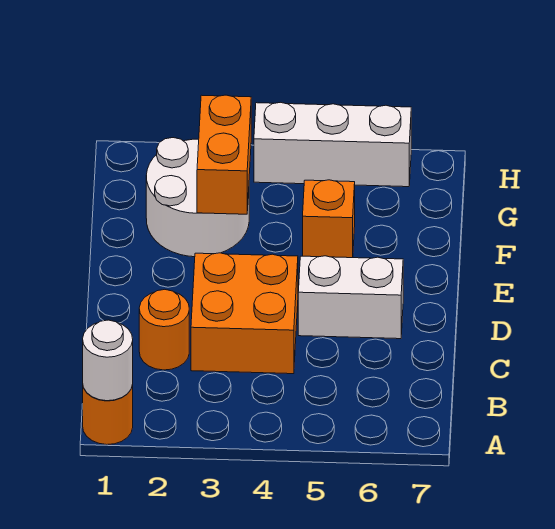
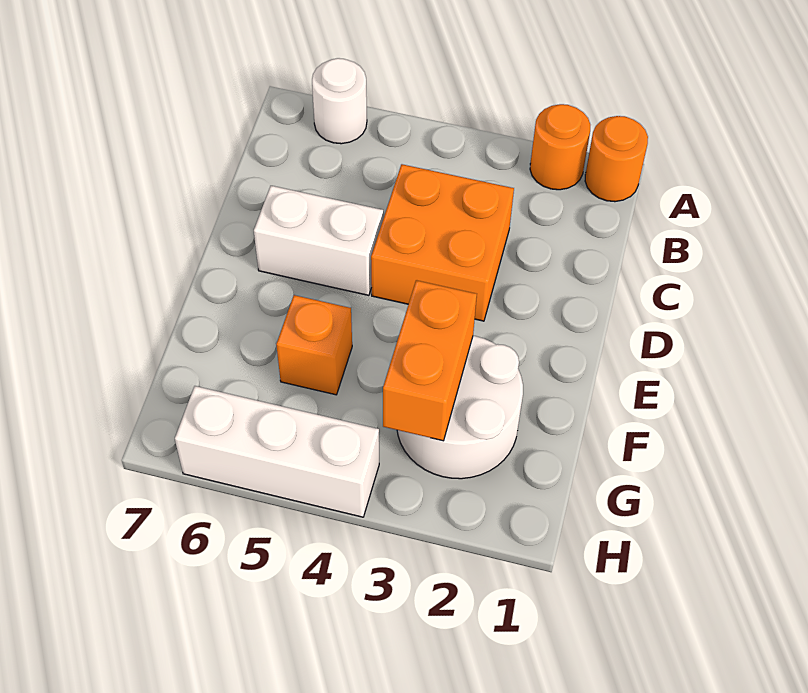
white 1x1 round brick [83,320,133,401] -> white 1x1 round brick moved to [312,58,367,144]
orange 1x1 round brick [139,290,189,370] -> orange 1x1 round brick moved to [530,104,590,190]

